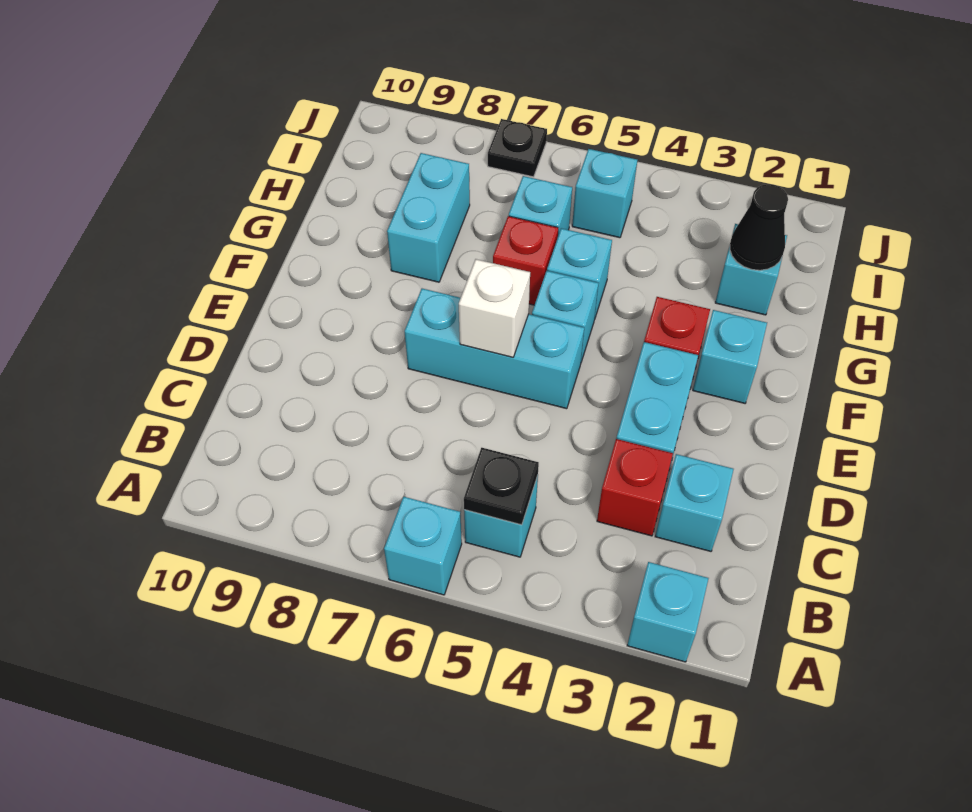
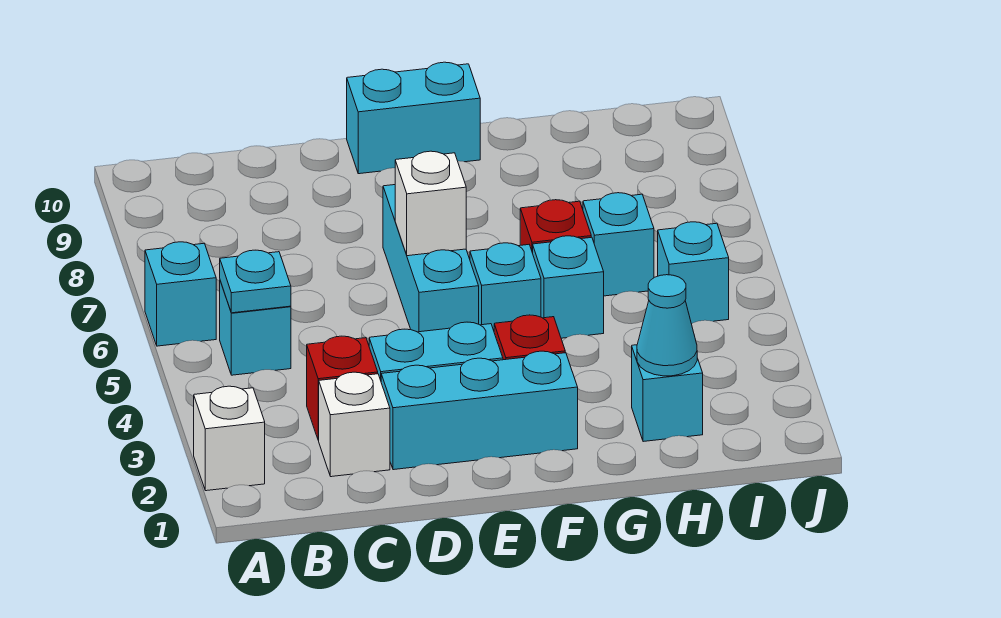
cyan 1x1 brick [627,562,709,662] -> white 1x1 brick [194,386,265,491]
black 1x1 plate [464,448,539,525] -> cyan 1x1 plate [220,250,291,313]
cyan 1x1 brick [655,454,734,551] -> white 1x1 brick [318,372,390,477]
cyan 1x1 brick [693,310,767,403] -> cyan 1x3 brick [381,351,578,470]
cyan 1x2 brick [387,153,470,282] -> cyan 1x2 brick moved to [347,62,480,174]
black 1x1 cone [730,184,788,270] -> cyan 1x1 cone [637,275,697,376]
black 1x1 plate [488,119,547,177] -> none

